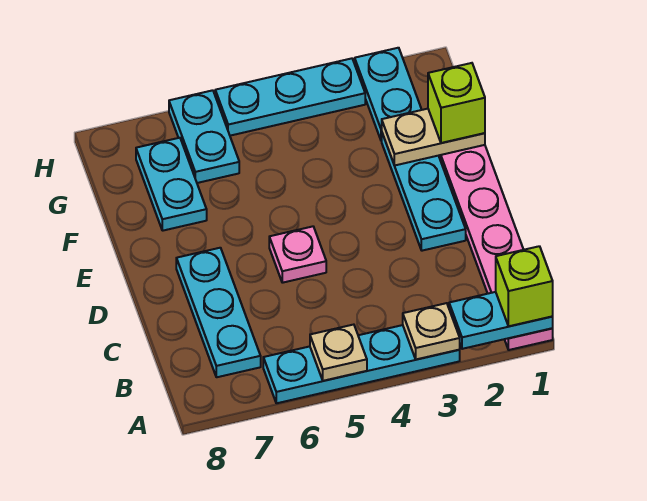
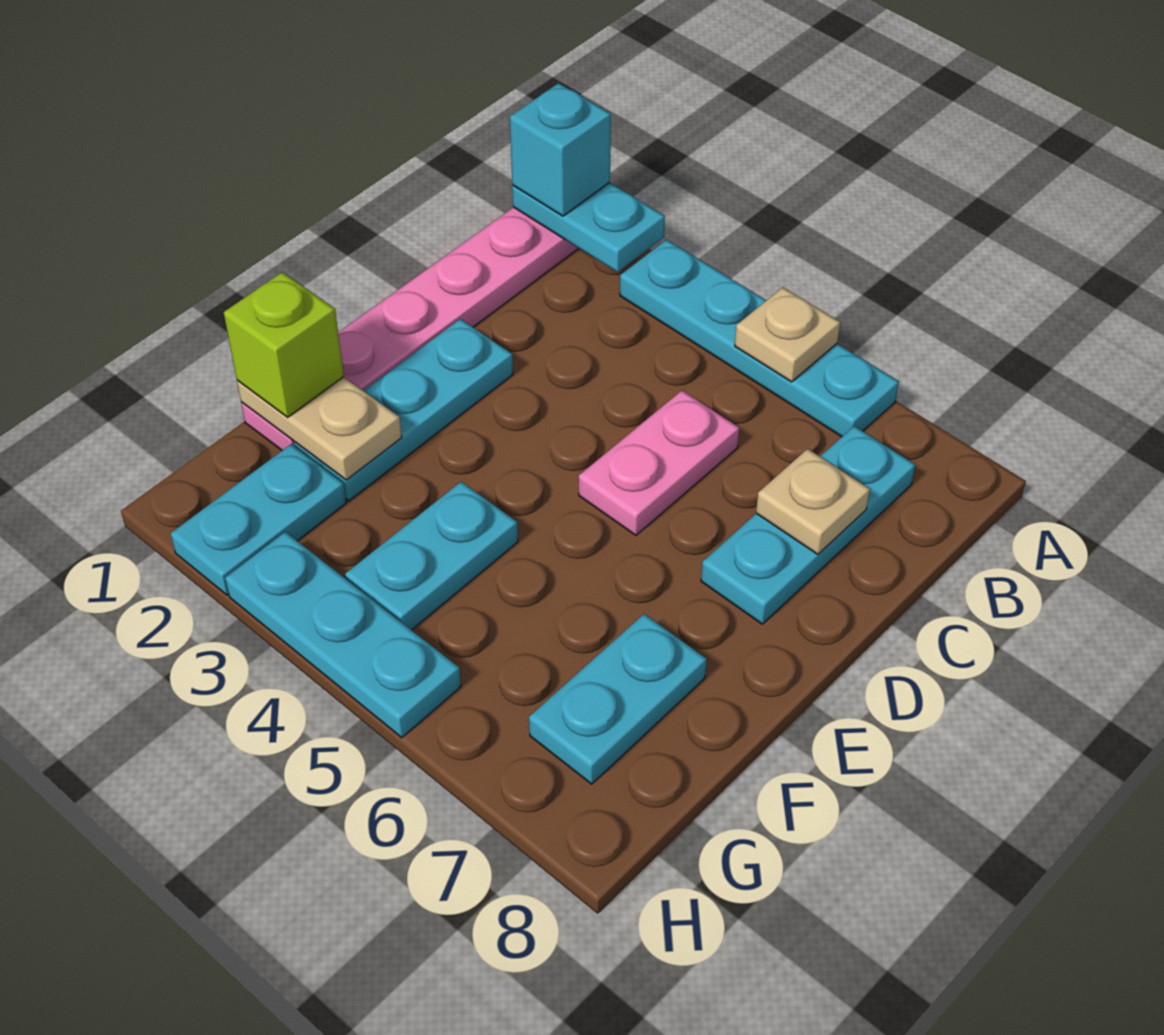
lime 1x1 brick [496,246,553,326] -> cyan 1x1 brick [510,83,611,216]
tan 1x1 plate [403,303,460,359] -> tan 1x1 plate moved to [756,449,870,555]
pink 1x1 plate [269,226,326,283] -> pink 1x2 plate [579,390,739,535]
cyan 1x2 plate [169,90,239,183] -> cyan 1x2 plate moved to [345,481,518,630]

